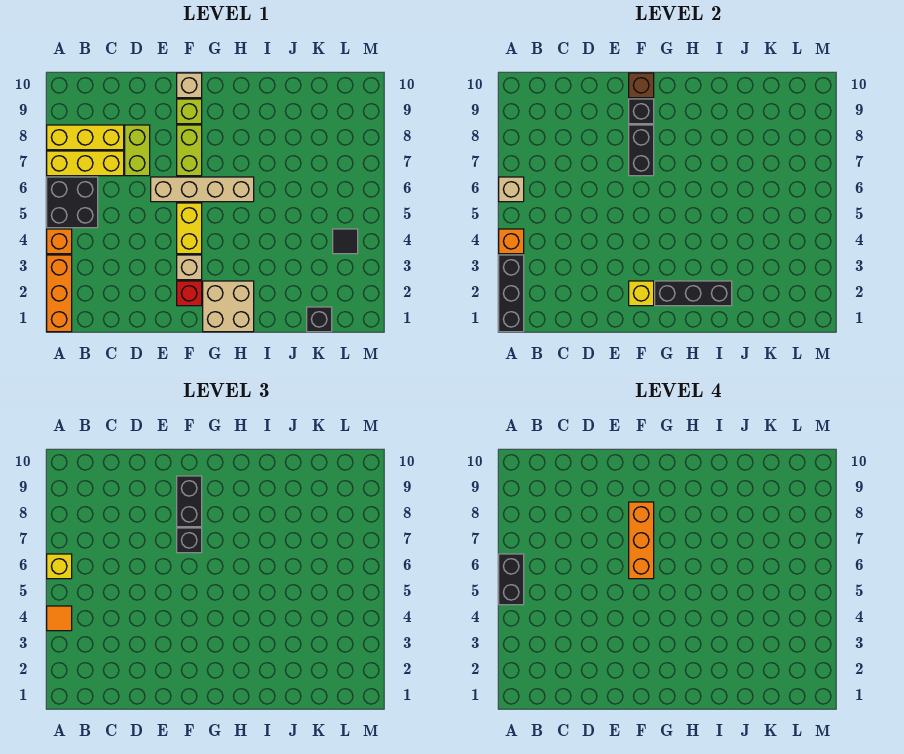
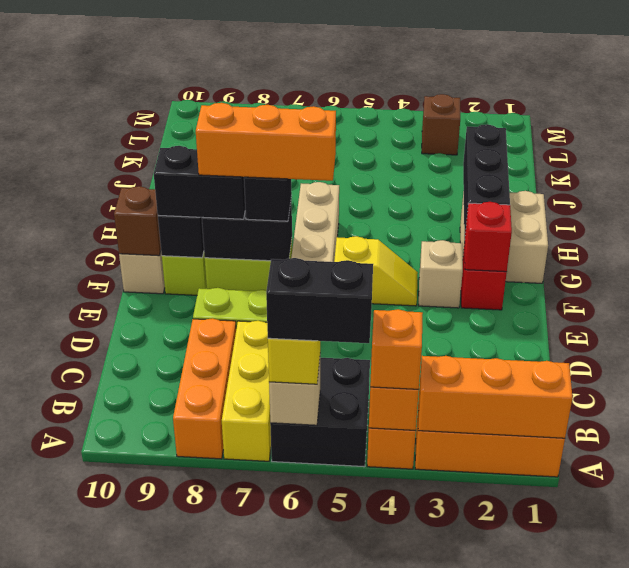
black 1x3 brick [499,255,524,332] -> orange 1x3 brick [418,356,573,438]
orange 1x1 tile [47,606,72,631] -> orange 1x1 brick [370,309,423,389]
yellow 1x3 brick [47,125,124,150] -> orange 1x3 brick [173,318,236,459]
yellow 1x1 brick [629,281,654,306] -> red 1x1 brick [464,202,512,272]
yellow 1x2 brick [177,203,202,254] -> yellow 1x2 slope [334,236,418,306]
black 1x1 brick [307,307,332,332] -> none
none -> brown 1x1 brick [422,94,460,155]
black 1x1 tile [333,229,358,254] -> none

